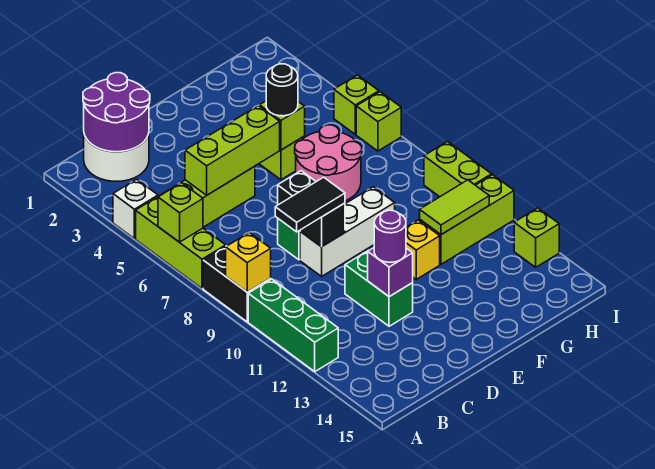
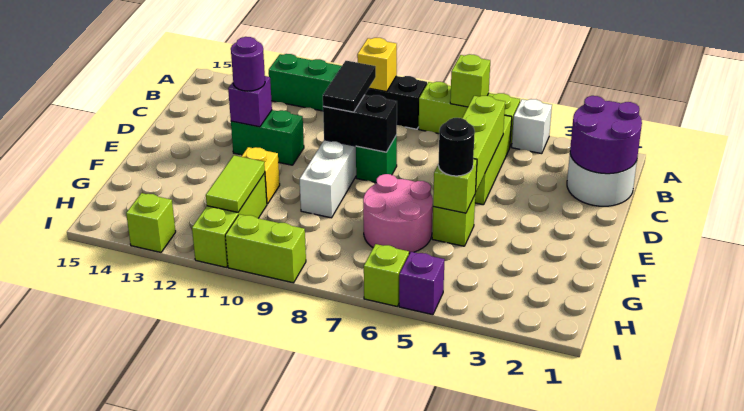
lime 1x1 brick [334,75,379,134] -> purple 1x1 brick [399,252,445,315]

